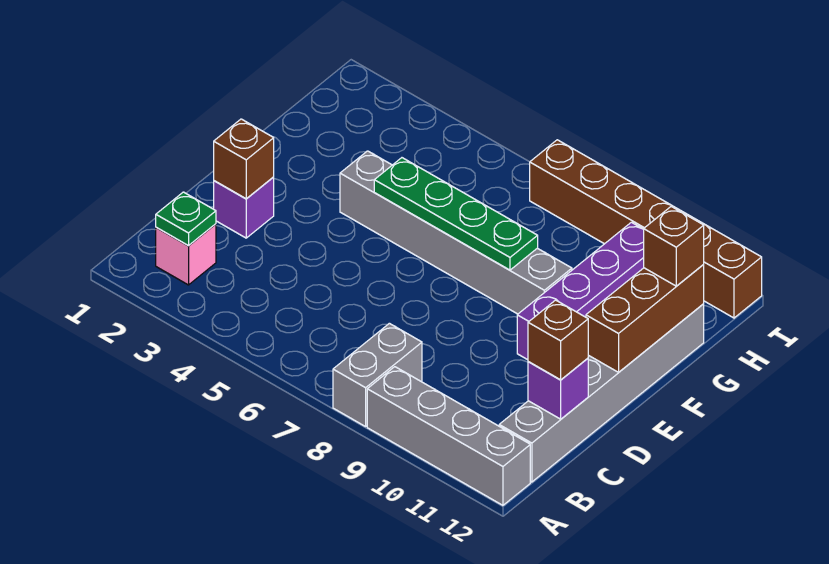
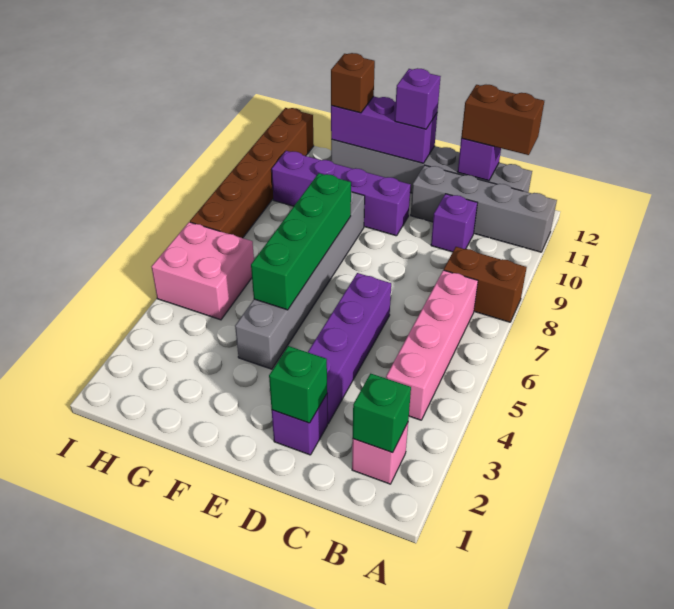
grey 1x2 brick [333,323,422,427] -> brown 1x2 brick [444,247,527,322]
grey 1x4 brick [367,367,530,505] -> grey 1x4 brick turned to [411,165,557,252]
green 1x1 plate [156,192,216,246] -> green 1x1 brick [353,373,411,453]
none -> pink 1x4 brick [386,270,478,420]
none -> purple 1x1 brick [431,194,477,252]
brown 1x1 brick [528,300,588,380] -> brown 1x2 brick [461,85,544,155]
brown 1x1 brick [214,119,274,199] -> green 1x1 brick [269,346,327,423]
none -> purple 1x4 brick [308,273,391,424]
brown 1x3 brick [586,265,704,372] -> purple 1x3 brick [331,96,437,163]
none -> purple 1x1 brick [395,68,441,129]
green 1x4 plate [374,158,538,270] -> green 1x4 brick [251,173,351,310]
none -> pink 2x2 brick [152,222,254,320]

